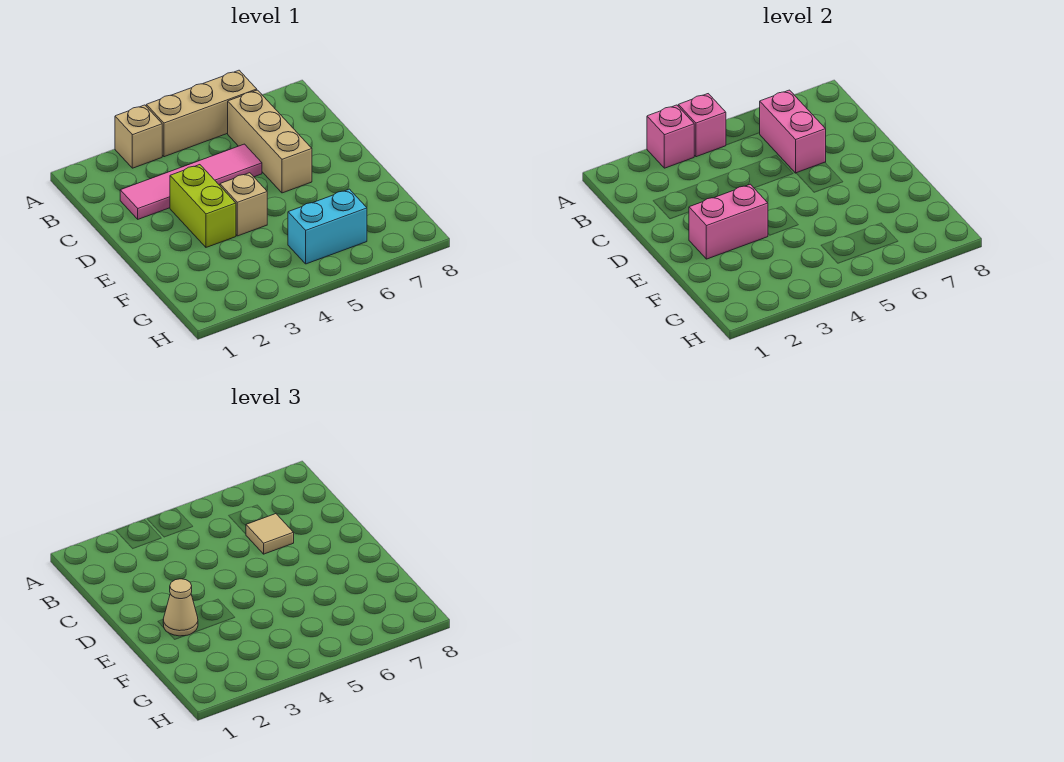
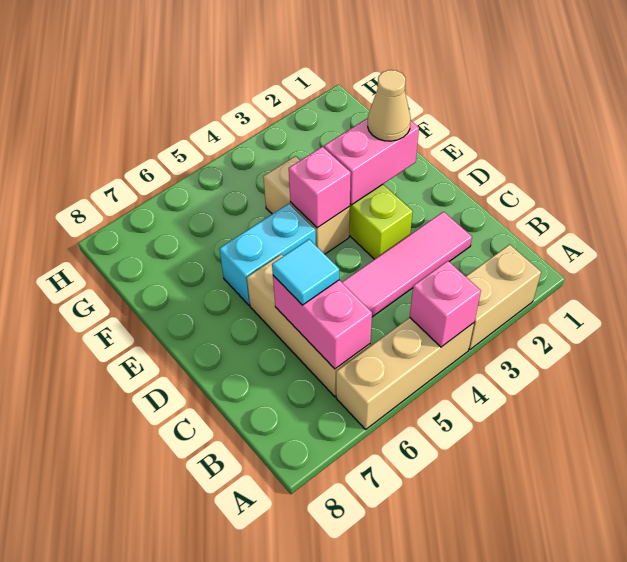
tan 1x1 brick [115,105,162,168] -> tan 1x2 brick [466,244,541,350]
pink 1x1 brick [647,105,694,168] -> pink 1x1 brick moved to [289,147,351,228]
tan 1x1 tile [246,514,294,554] -> cyan 1x1 tile [272,239,339,305]
tan 1x1 brick [220,173,267,236] -> tan 1x2 brick [263,156,350,254]
cyan 1x2 brick [288,189,367,264] -> cyan 1x2 brick moved to [219,204,316,305]

